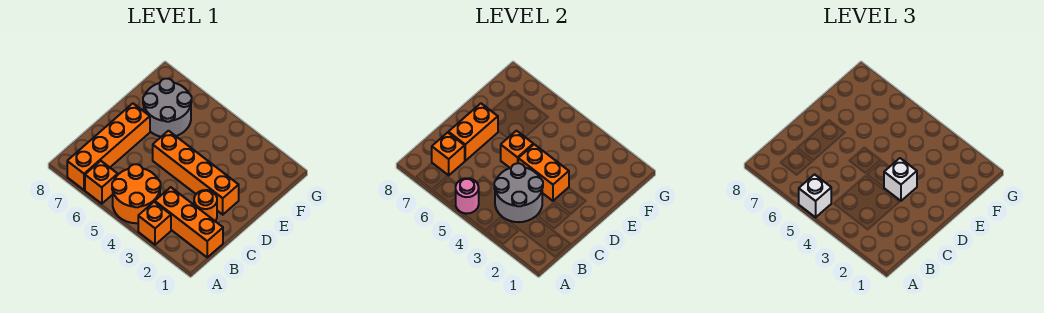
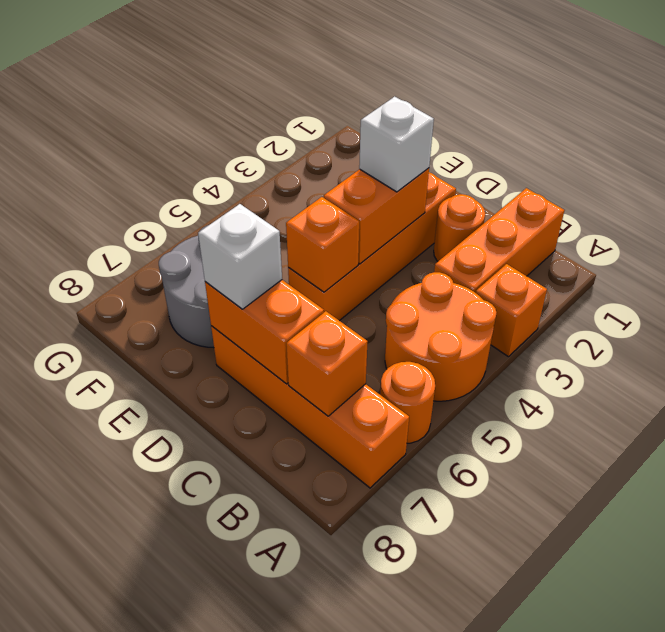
pink 1x1 round brick [455,178,479,213] -> none
white 1x1 brick [799,175,831,217] -> white 1x1 brick moved to [198,204,282,309]
orange 1x1 brick [85,161,118,204] -> orange 1x1 round brick [380,362,435,443]
grey 2x2 round brick [494,163,543,222] -> none

